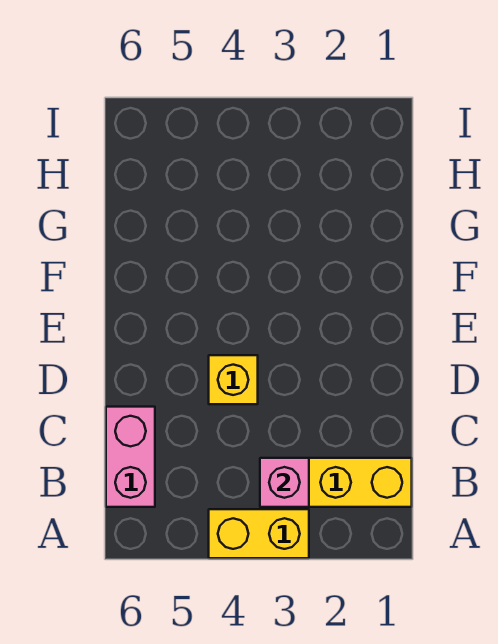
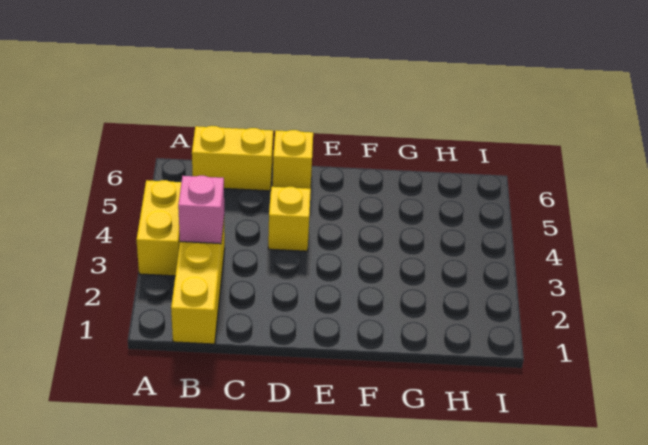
pink 1x2 brick [106,407,155,507] -> yellow 1x2 brick [192,126,273,191]
none -> yellow 1x1 brick [273,130,313,189]

